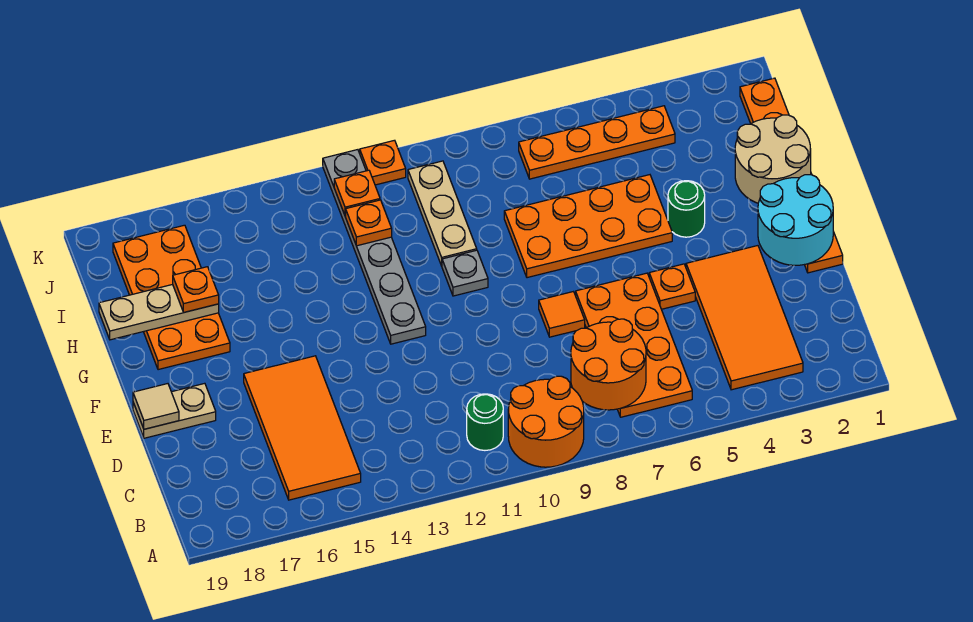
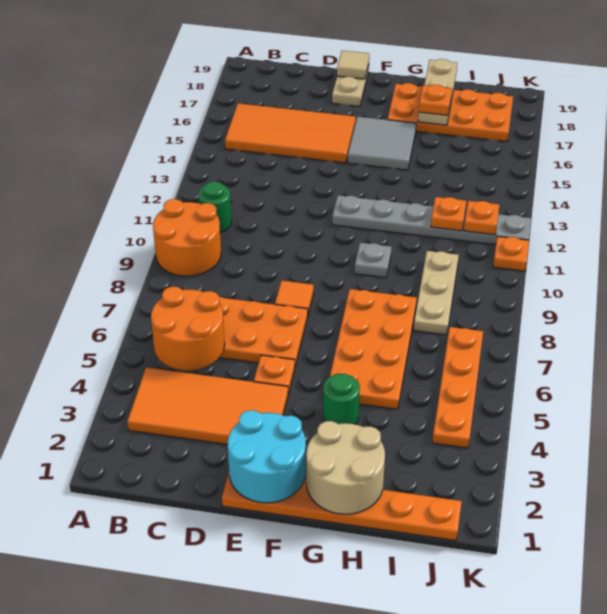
orange 2x2 round brick [571,319,646,410] -> orange 2x2 round brick moved to [151,287,225,371]
none -> grey 2x2 tile [348,117,416,170]
tan 1x3 plate [408,161,477,266] -> tan 1x3 plate turned to [414,251,459,335]

